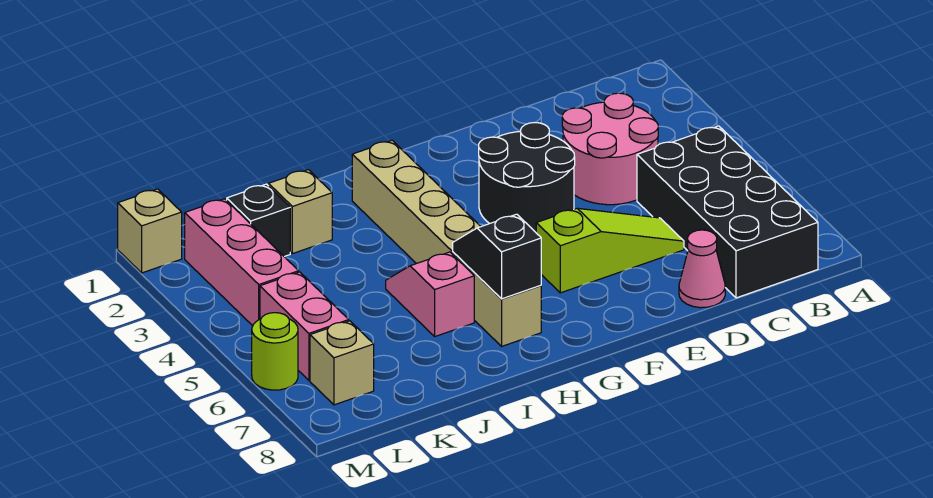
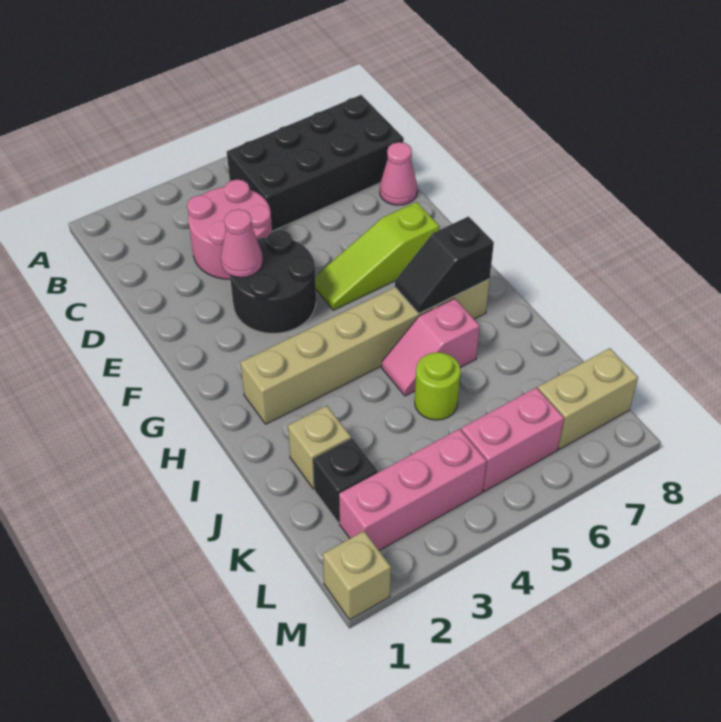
lime 1x3 slope [536,208,684,293] -> lime 1x3 slope turned to [315,202,439,310]
none -> pink 1x1 cone [221,209,263,278]
tan 1x1 brick [310,321,374,405] -> tan 1x2 brick [538,348,638,449]
lime 1x1 round brick [252,313,298,390] -> lime 1x1 round brick moved to [415,352,461,420]

